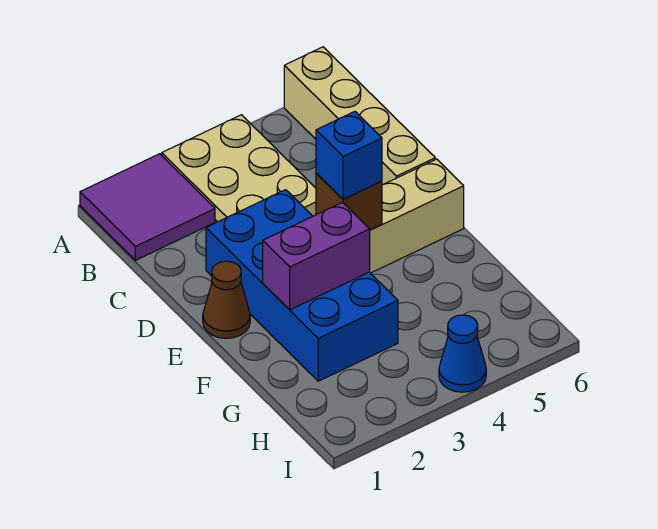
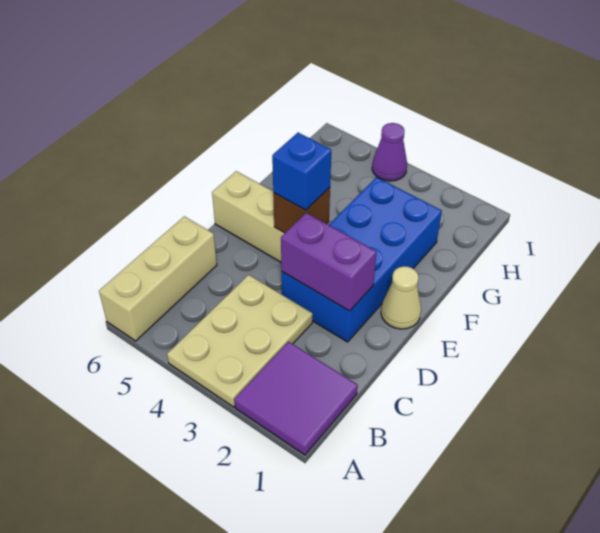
tan 1x4 brick [284,47,435,185] -> tan 1x3 brick [99,216,217,341]
brown 1x1 cone [203,261,250,338] -> tan 1x1 cone [381,266,421,329]
purple 1x2 brick [263,202,370,310] -> purple 1x2 brick moved to [281,213,376,311]
blue 1x1 cone [439,315,486,392] -> purple 1x1 cone [372,123,407,181]

